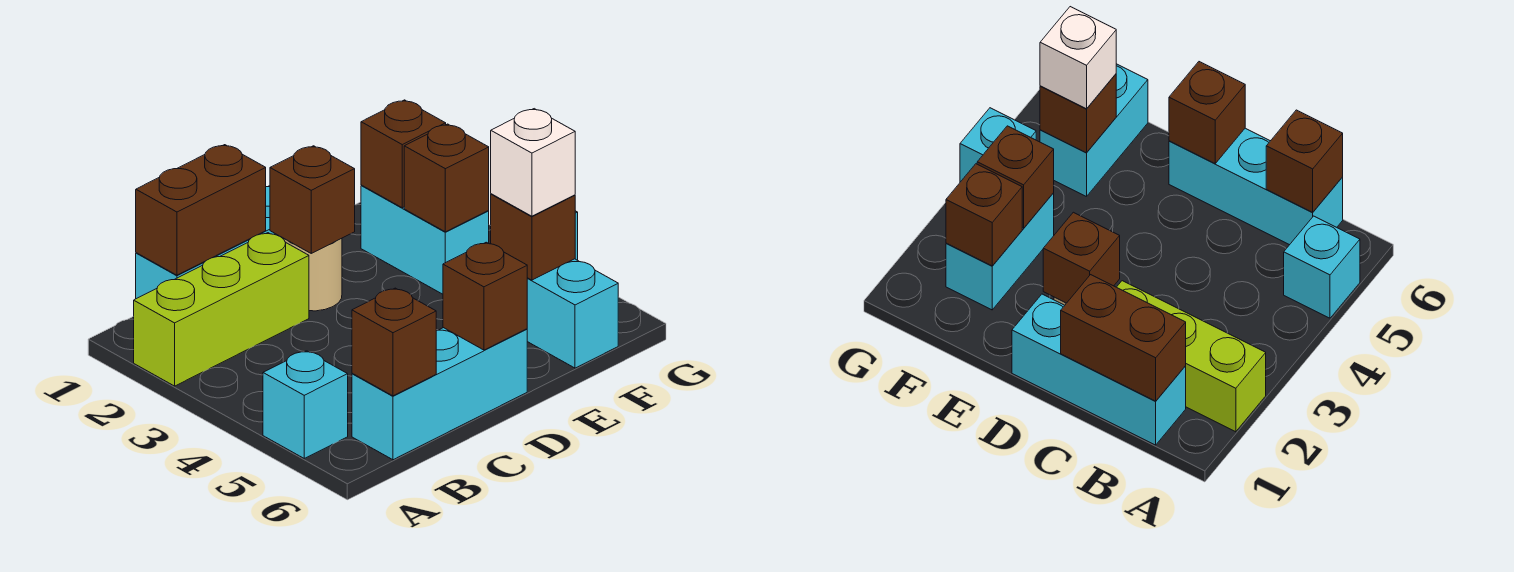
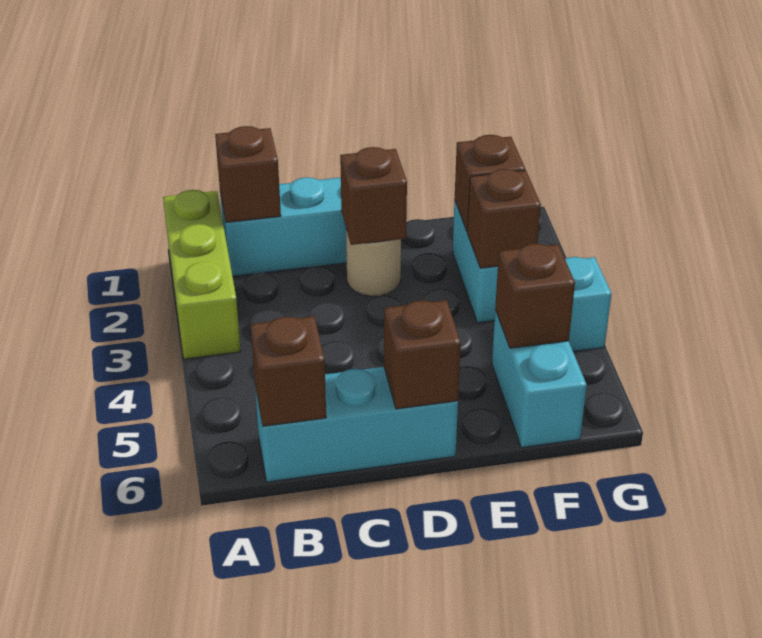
lime 1x3 brick [134,233,309,386] -> lime 1x3 brick turned to [163,190,241,359]
cyan 1x1 brick [263,351,348,458] -> none
brown 1x2 brick [136,145,266,275] -> brown 1x1 brick [215,126,281,222]
white 1x1 brick [491,109,575,216] -> none

